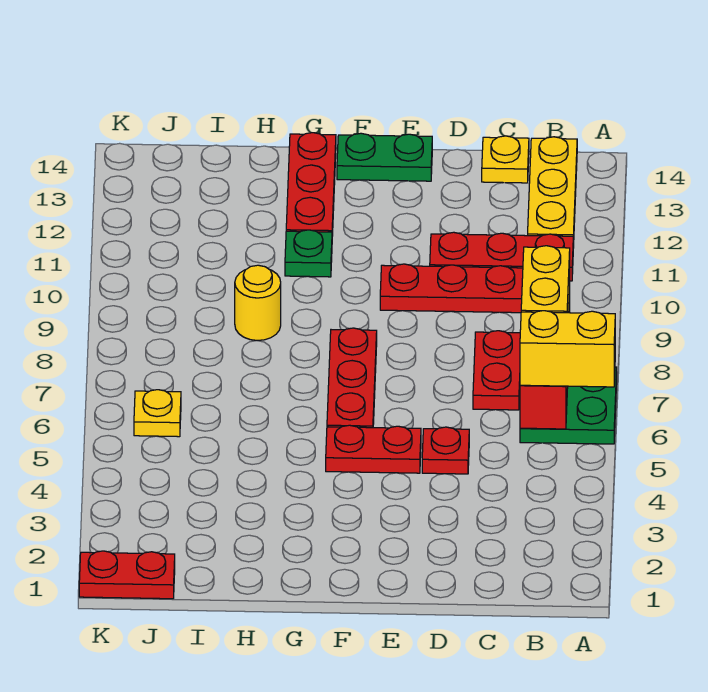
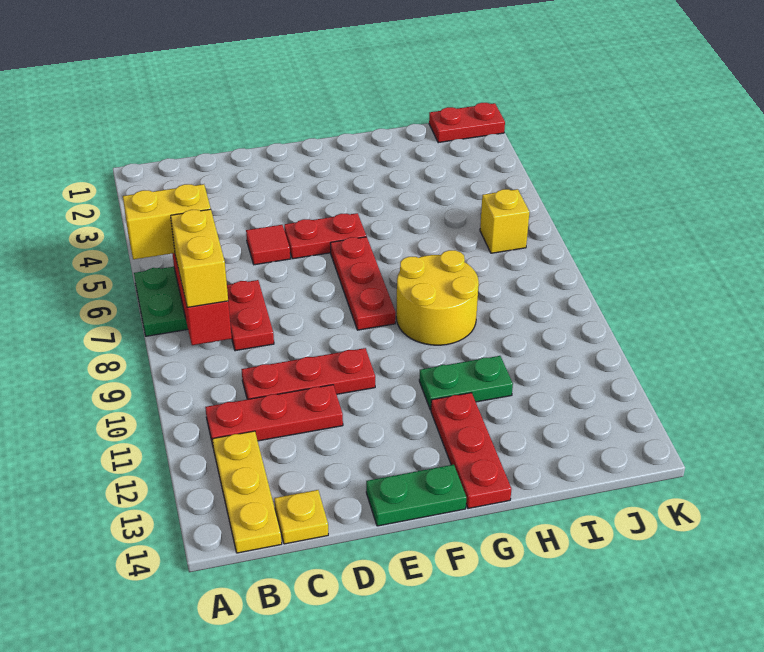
red 1x1 plate [422,427,469,474] -> red 1x1 tile [246,225,290,265]
green 1x1 plate [285,230,332,277] -> green 1x2 plate [419,356,513,410]
yellow 1x1 round brick [235,265,281,341] -> yellow 2x2 round brick [396,250,479,345]
yellow 1x1 plate [134,390,181,437] -> yellow 1x1 brick [480,189,530,253]

